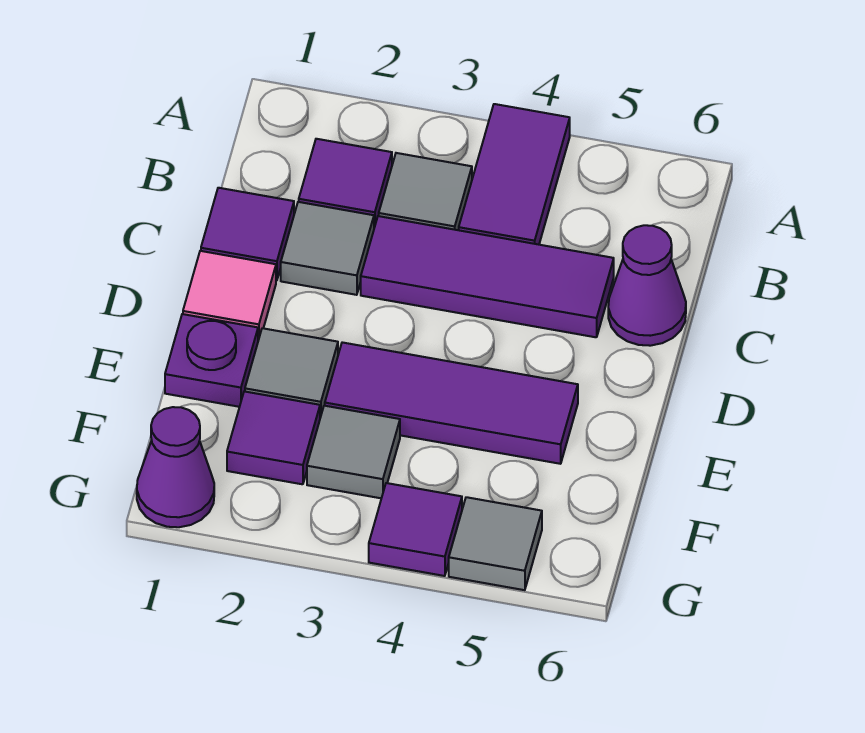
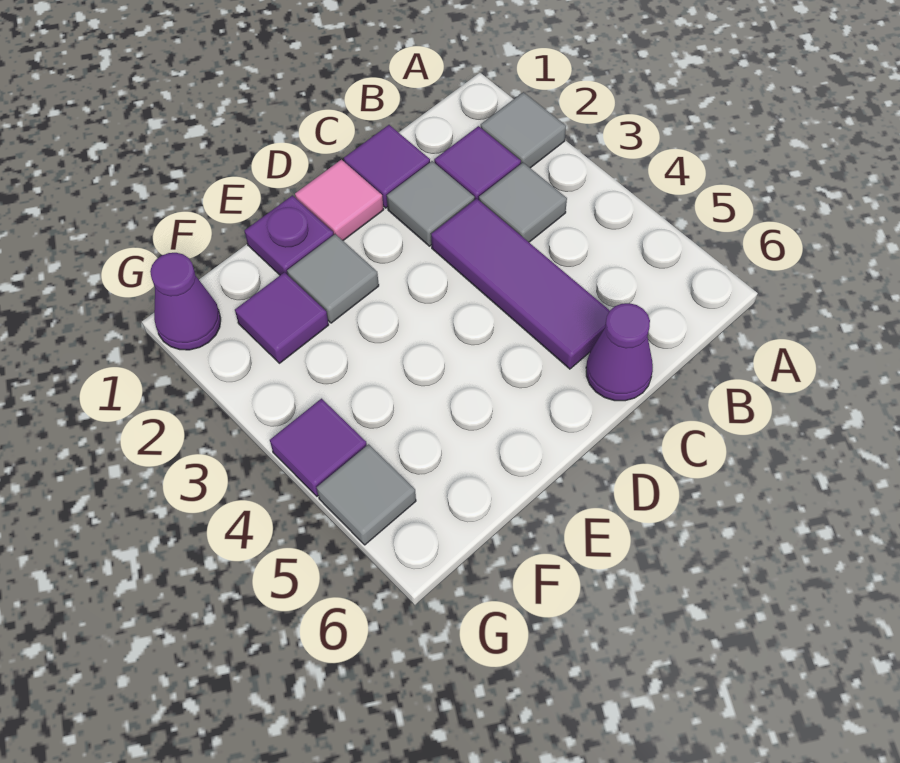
purple 1x2 tile [459,104,570,245] -> none
purple 1x3 tile [325,342,578,464] -> none
grey 1x1 tile [307,406,400,498] -> grey 1x1 tile moved to [481,92,566,168]

